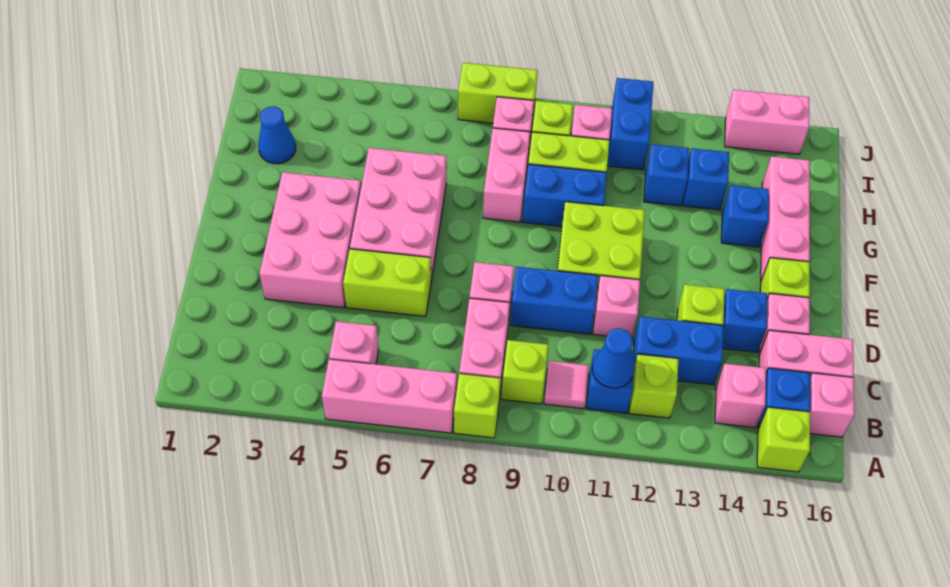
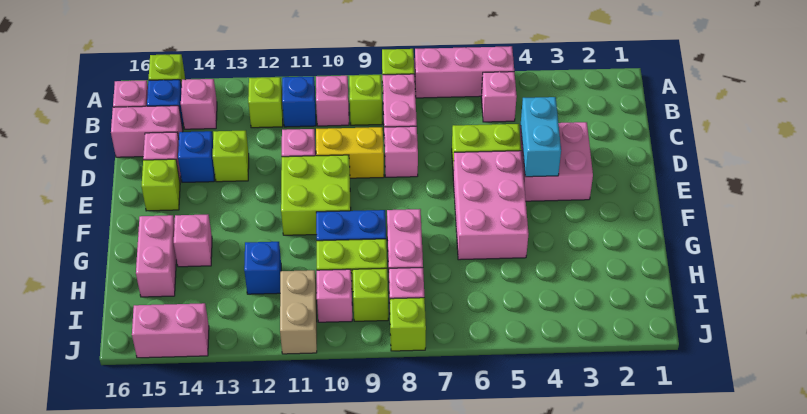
pink 1x1 tile [544,361,589,409] -> pink 1x1 brick [316,76,349,126]
blue 1x1 cone [592,328,635,388] -> none
blue 1x2 brick [633,317,723,385] -> none
pink 2x3 brick [259,172,361,308] -> pink 2x2 brick [520,122,593,201]
none -> cyan 1x2 brick [521,97,561,177]
blue 1x2 brick [510,267,598,334] -> yellow 1x2 brick [316,127,384,178]
pink 1x3 brick [761,156,810,281] -> pink 1x2 brick [136,215,176,297]
blue 1x1 brick [721,185,769,247] -> pink 1x1 brick [174,214,212,267]
blue 1x1 cone [258,106,296,164] -> none
blue 1x1 brick [683,148,729,210] -> none
blue 1x2 brick [607,78,653,170] -> tan 1x2 brick [280,270,317,354]
lime 1x2 brick [458,63,538,123] -> lime 1x1 brick [390,298,426,351]

